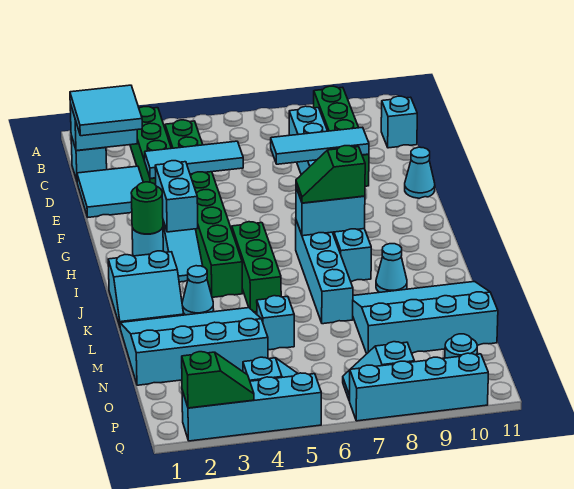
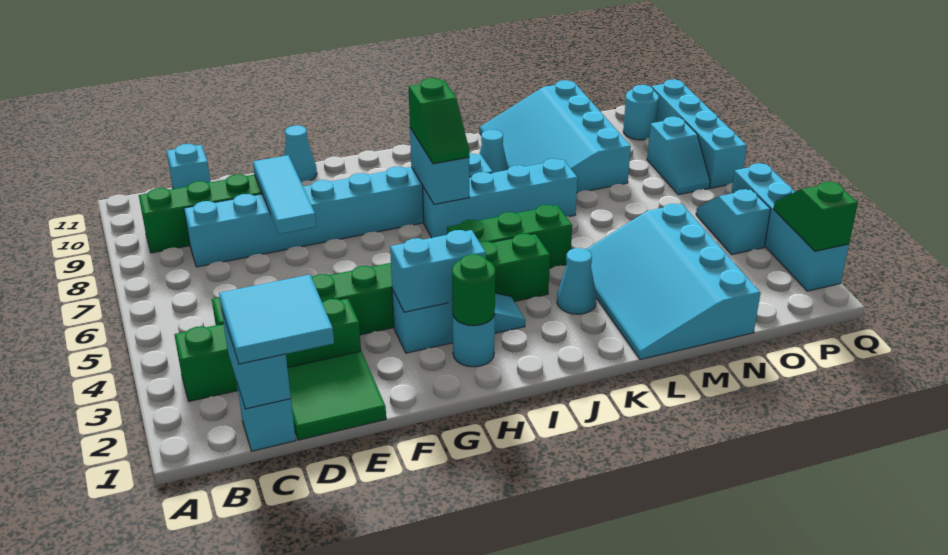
cyan 2x2 tile [77,166,143,217] -> green 2x2 tile [287,351,386,440]
cyan 1x3 tile [145,141,243,178] -> none
cyan 2x2 slope [108,251,184,326] -> none
cyan 1x1 brick [257,296,294,350] -> none

